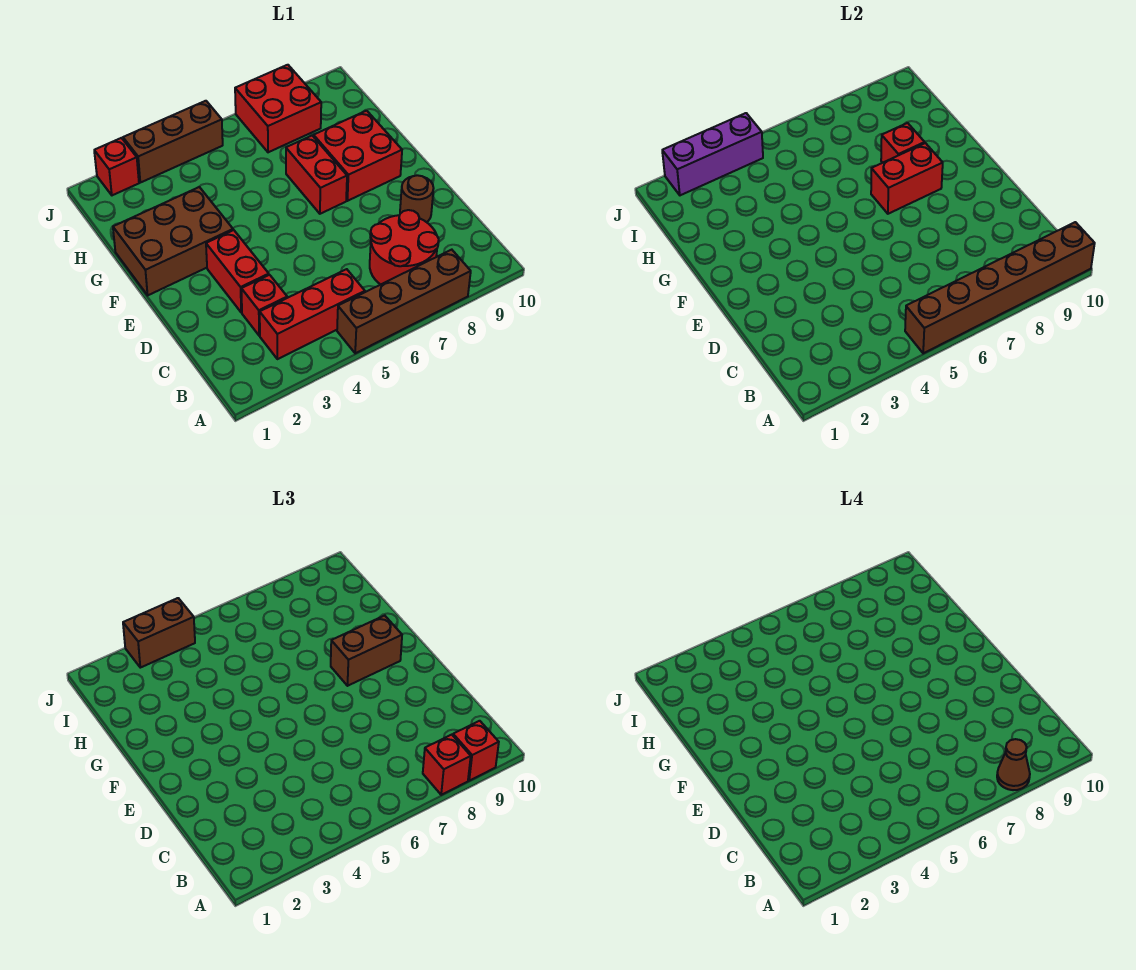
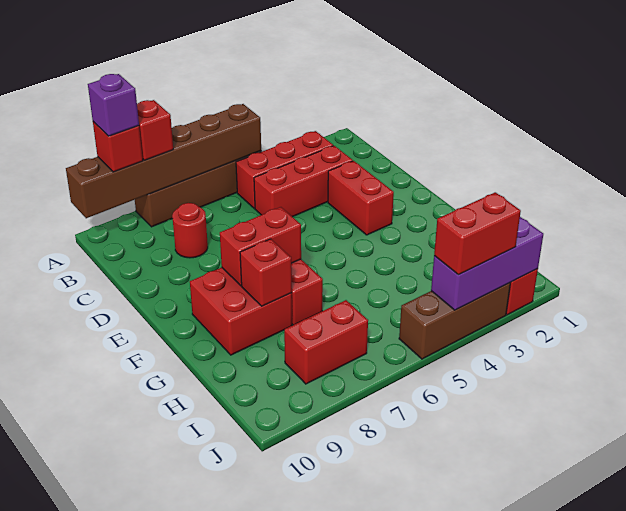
brown 1x1 cone [997,739,1030,790] -> none
none -> purple 1x1 brick [88,74,139,136]
red 2x2 round brick [370,210,439,285] -> red 1x1 round brick [172,203,208,258]
red 1x1 brick [241,275,287,336] -> red 1x3 brick [254,146,353,217]
brown 1x1 round brick [400,175,434,222] -> none
brown 2x3 brick [113,187,233,295] -> none
brown 1x2 brick [331,616,402,686] -> none
red 2x2 brick [235,65,321,152] -> red 1x2 brick [284,300,368,384]
brown 1x2 brick [123,598,195,668] -> red 1x2 brick [434,192,521,275]

